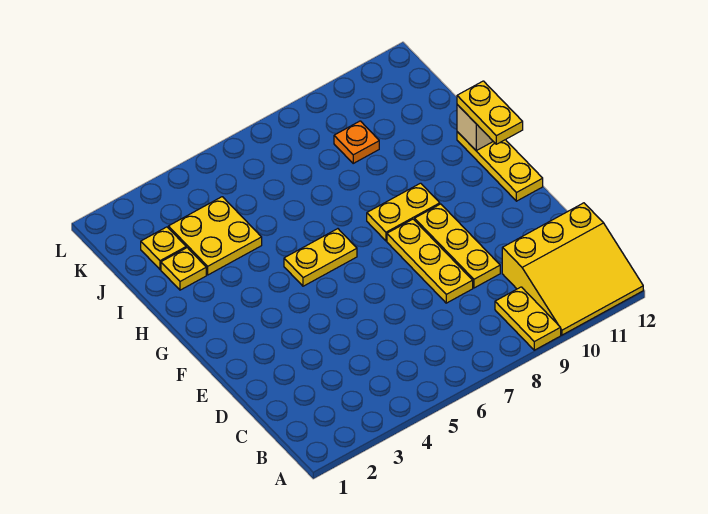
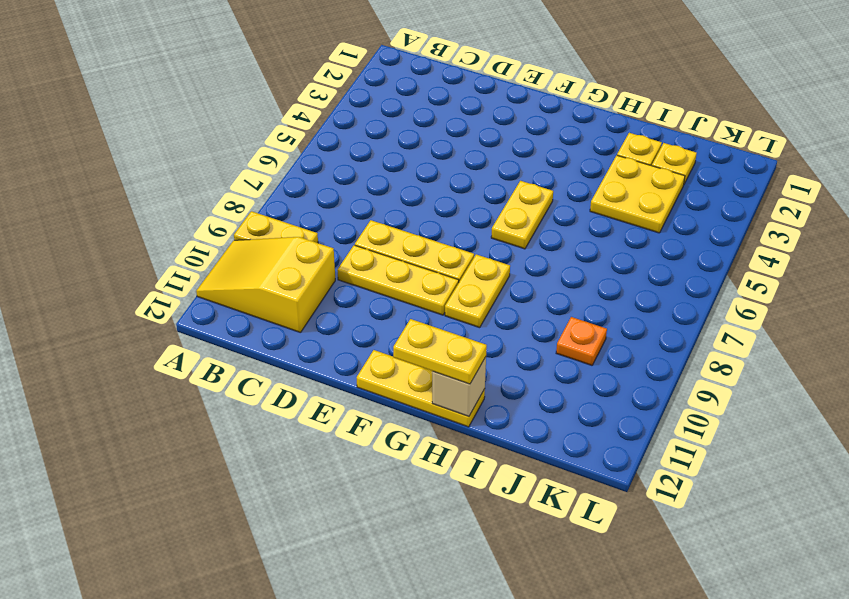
yellow 3x3 slope [502,203,643,335] -> yellow 2x3 slope [196,237,335,333]

